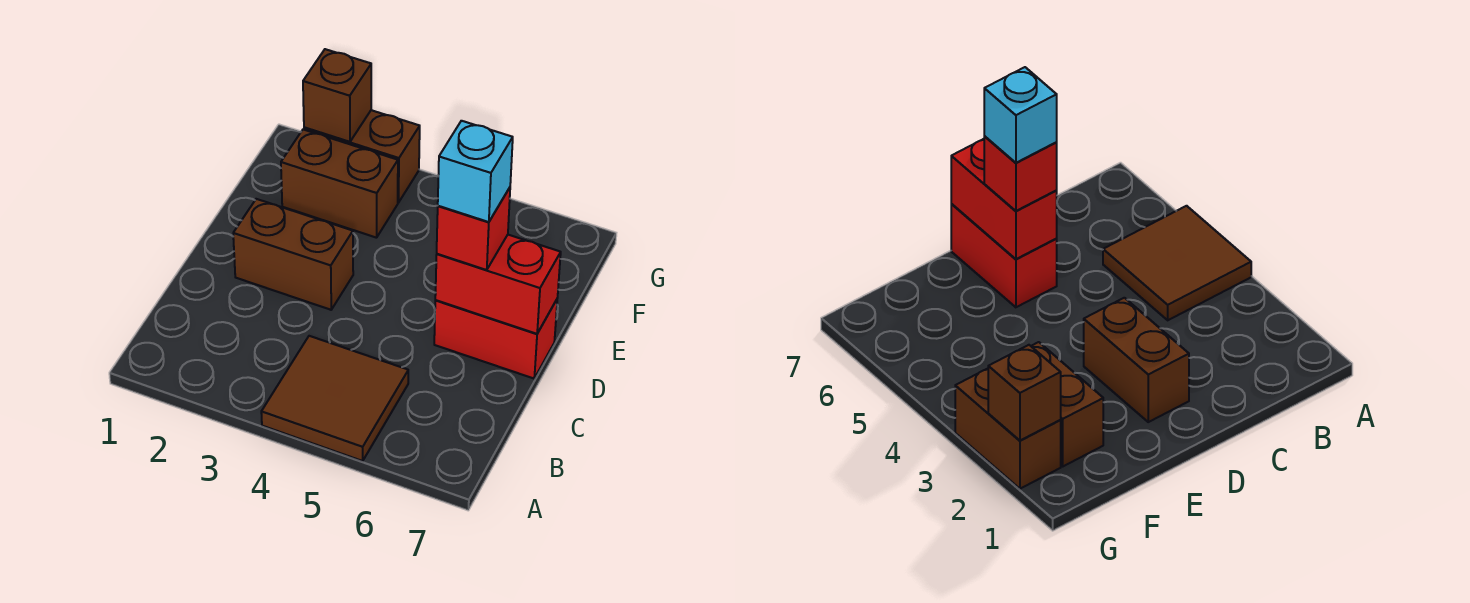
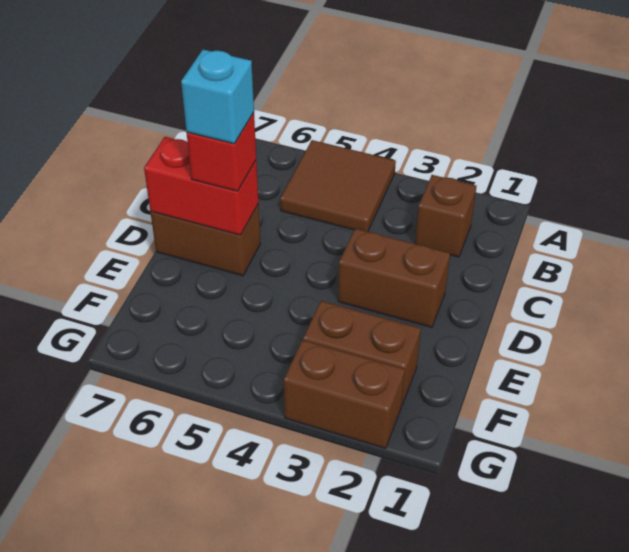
red 1x2 brick [434,300,557,378] -> brown 1x2 brick [150,204,261,276]
brown 1x1 brick [303,49,371,142] -> brown 1x1 brick moved to [415,175,476,257]

